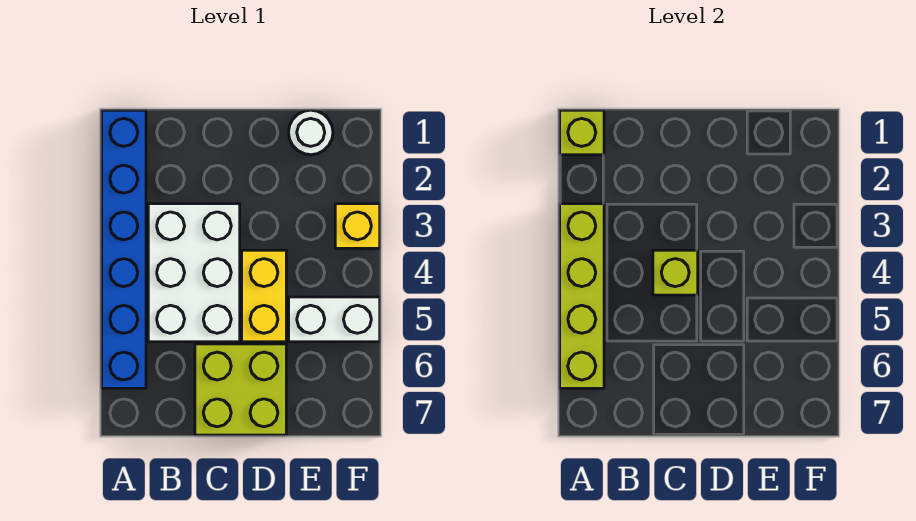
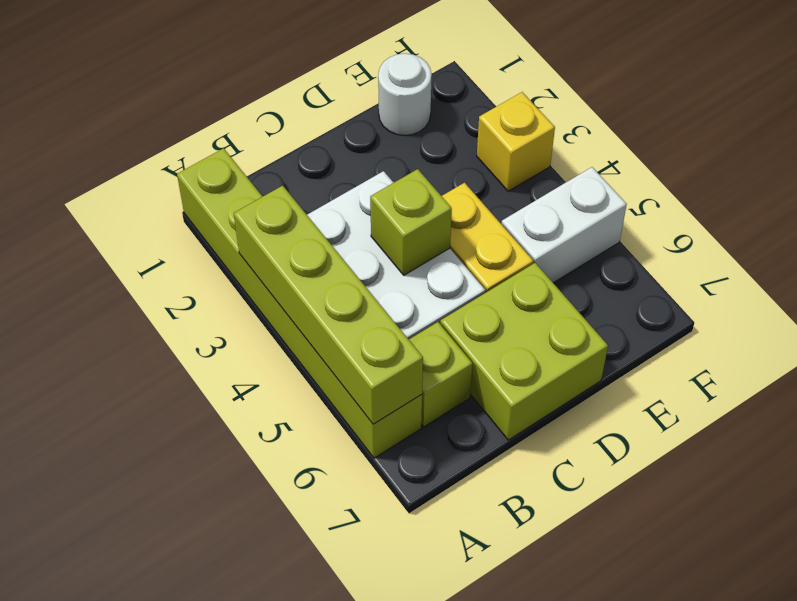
blue 1x6 brick [102,110,146,388] -> lime 1x6 brick [177,148,422,458]
lime 1x1 brick [560,110,604,155] -> lime 1x1 brick moved to [409,322,473,427]

